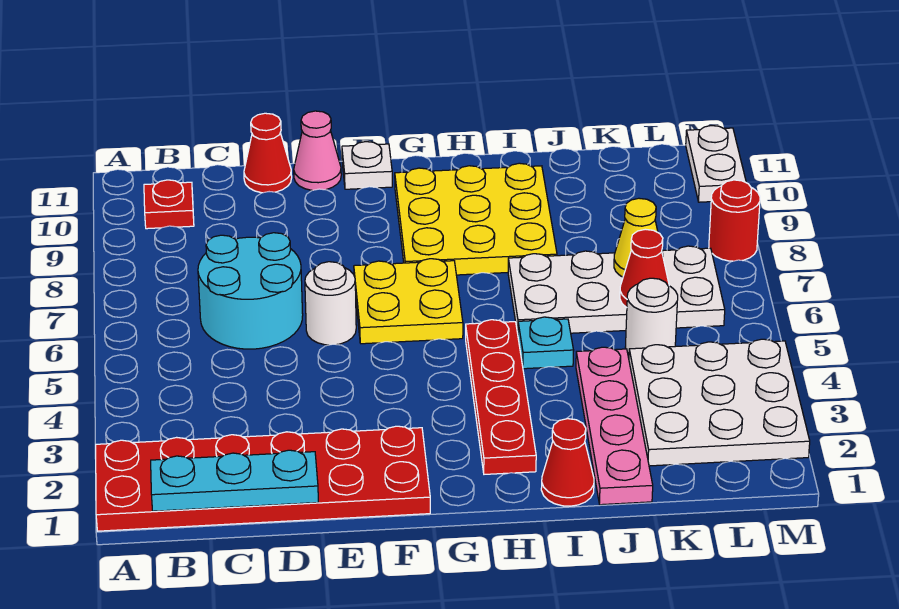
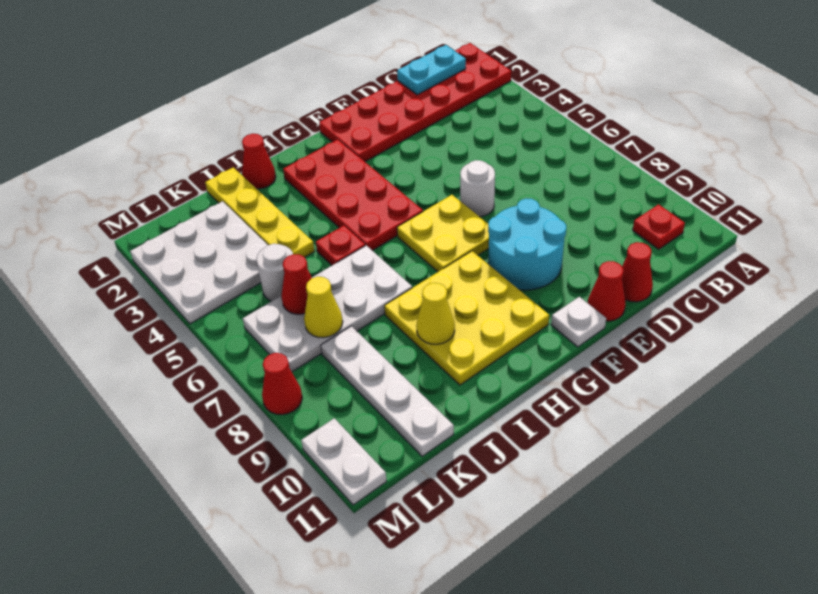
cyan 1x3 plate [151,450,318,511] -> cyan 1x2 plate [397,45,466,95]
cyan 2x2 round brick [198,233,303,349] -> cyan 2x2 round brick moved to [488,198,566,290]
pink 1x1 cone [294,111,341,190] -> red 1x1 cone [588,261,625,321]
red 1x4 plate [466,320,536,474] -> red 2x4 plate [283,139,423,250]
cyan 1x1 plate [518,317,574,369] -> red 1x1 plate [316,226,365,265]
none -> yellow 1x1 cone [416,283,455,344]
pink 1x4 plate [576,347,653,505] -> yellow 1x4 plate [205,167,314,257]
none -> white 1x4 plate [321,326,454,456]
red 1x1 round brick [709,180,760,261] -> red 1x1 cone [262,353,302,415]

